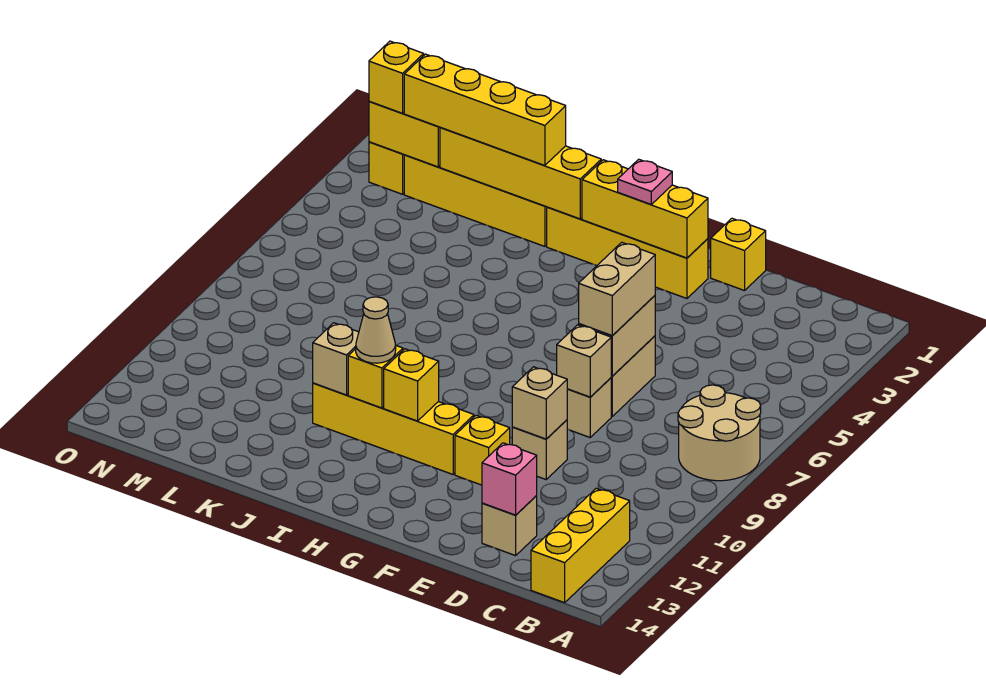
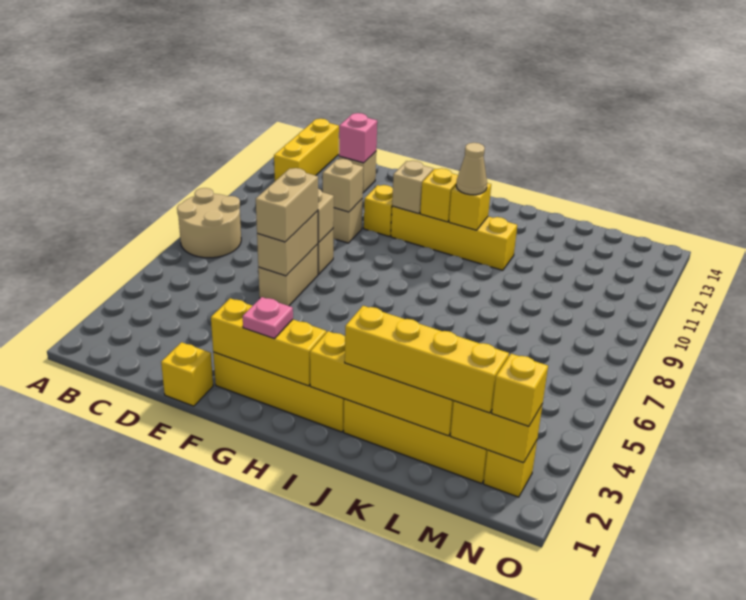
tan 1x1 brick [313,323,359,395] -> tan 1x1 brick moved to [392,161,433,214]

